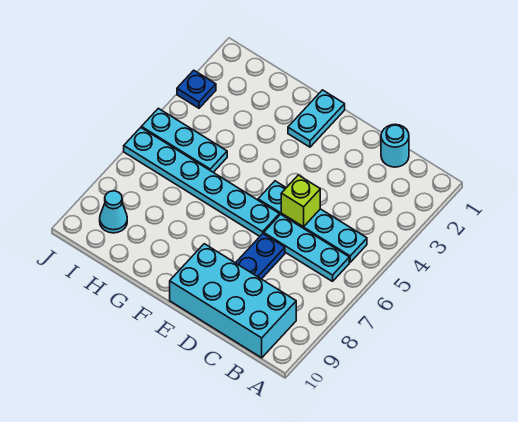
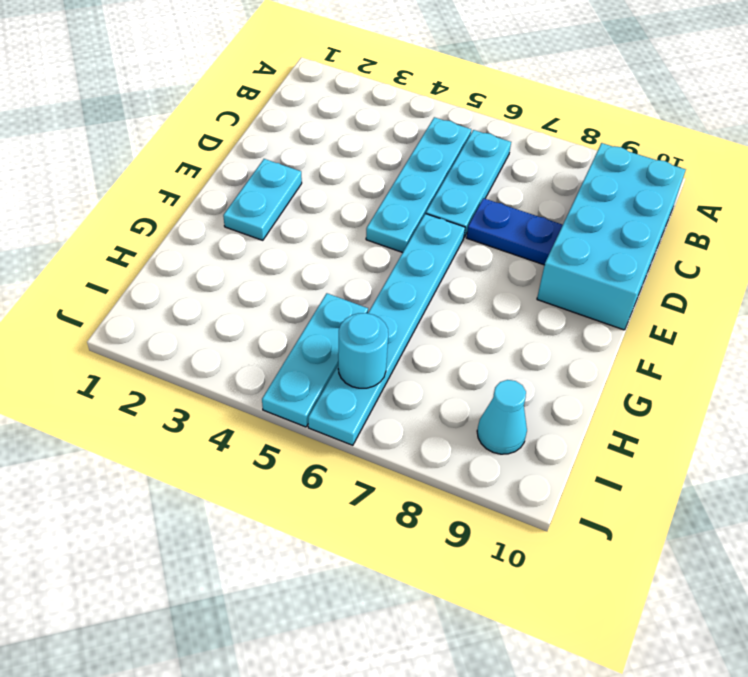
cyan 1x1 round brick [381,124,409,167] -> cyan 1x1 round brick moved to [338,313,388,388]
lime 1x1 brick [281,175,320,227] -> none
cyan 1x2 plate [288,90,345,147] -> cyan 1x2 plate turned to [223,159,302,240]
blue 1x1 plate [177,70,216,108] -> none

